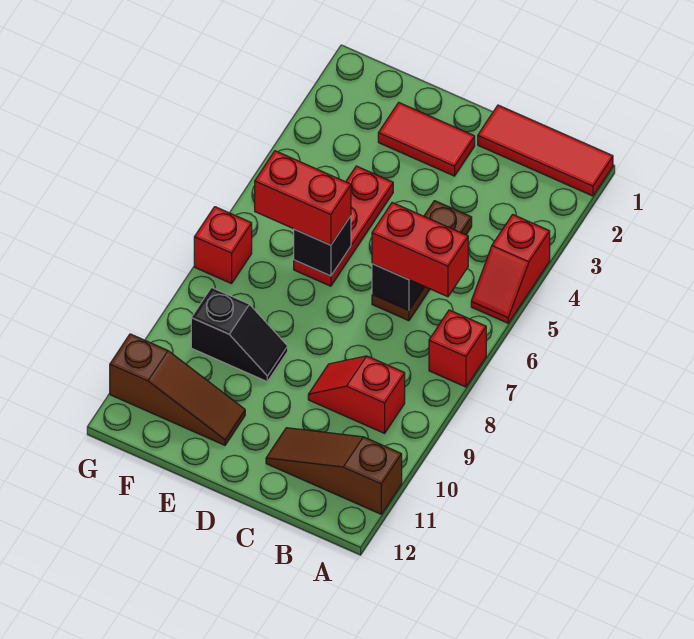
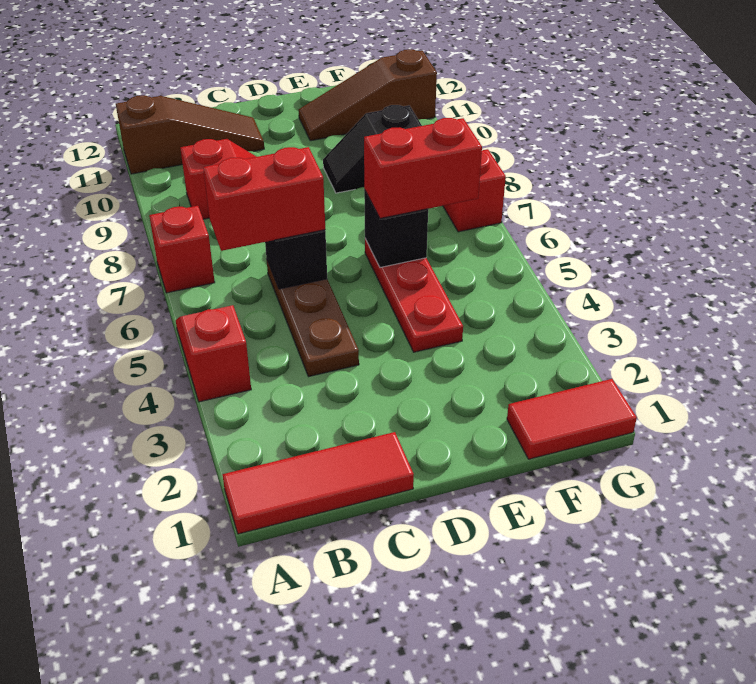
red 1x2 tile [378,103,475,176] -> red 1x2 tile moved to [507,379,637,459]

